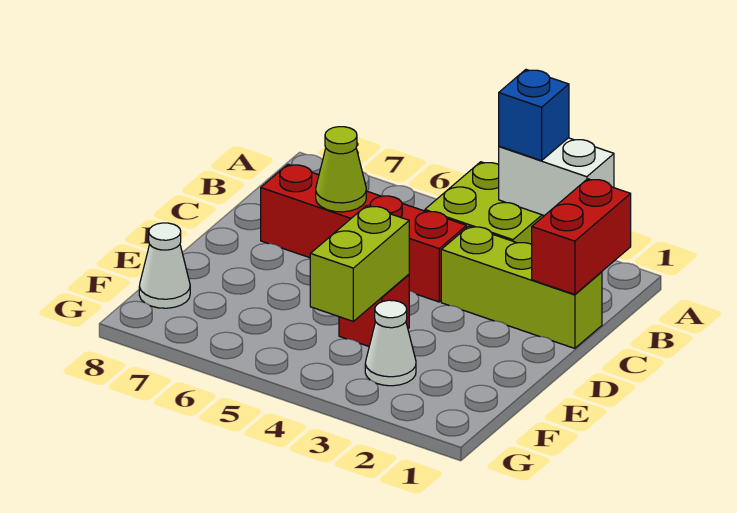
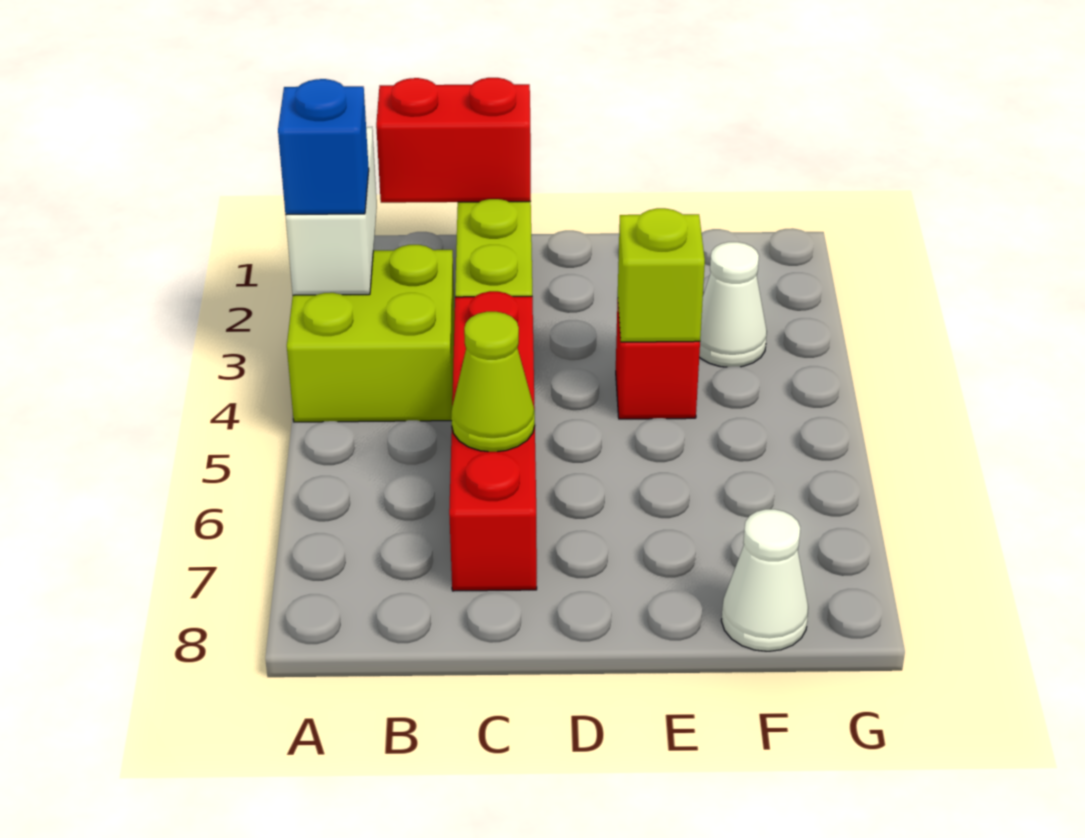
lime 1x2 brick [310,206,409,321] -> lime 1x1 brick [618,208,705,342]

